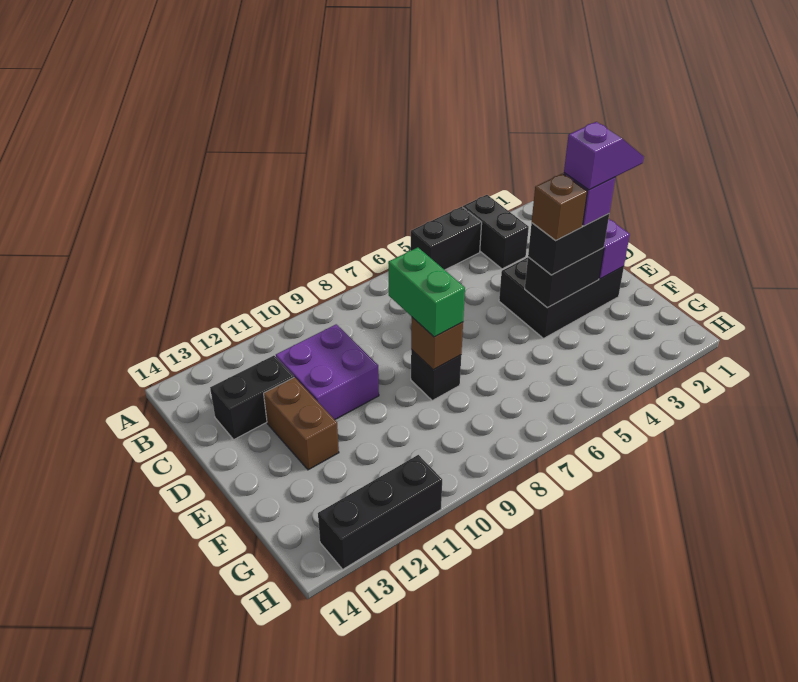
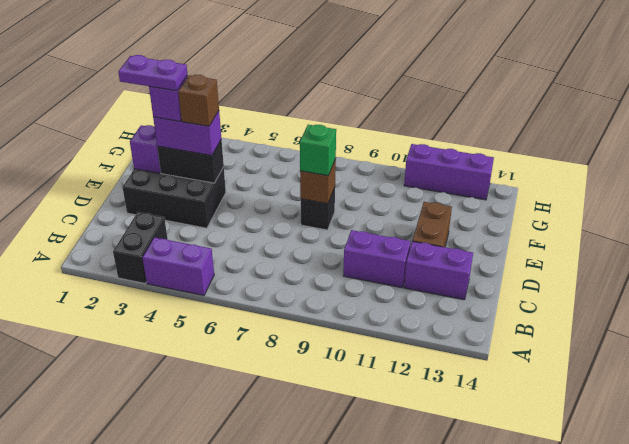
black 1x2 brick [410,207,482,270] -> purple 1x2 brick [142,237,214,295]
purple 2x2 brick [276,324,379,420] -> purple 1x2 brick [343,230,411,288]
black 1x2 brick [210,356,294,439] -> purple 1x2 brick [404,241,473,300]
green 1x2 brick [388,247,465,337] -> green 1x1 brick [300,125,336,176]
purple 1x2 slope [564,122,644,190] -> purple 1x2 plate [118,55,187,91]
black 1x2 brick [528,214,609,275] -> purple 1x2 brick [153,111,221,155]
black 1x3 brick [318,455,442,569] -> purple 1x3 brick [404,144,494,200]

